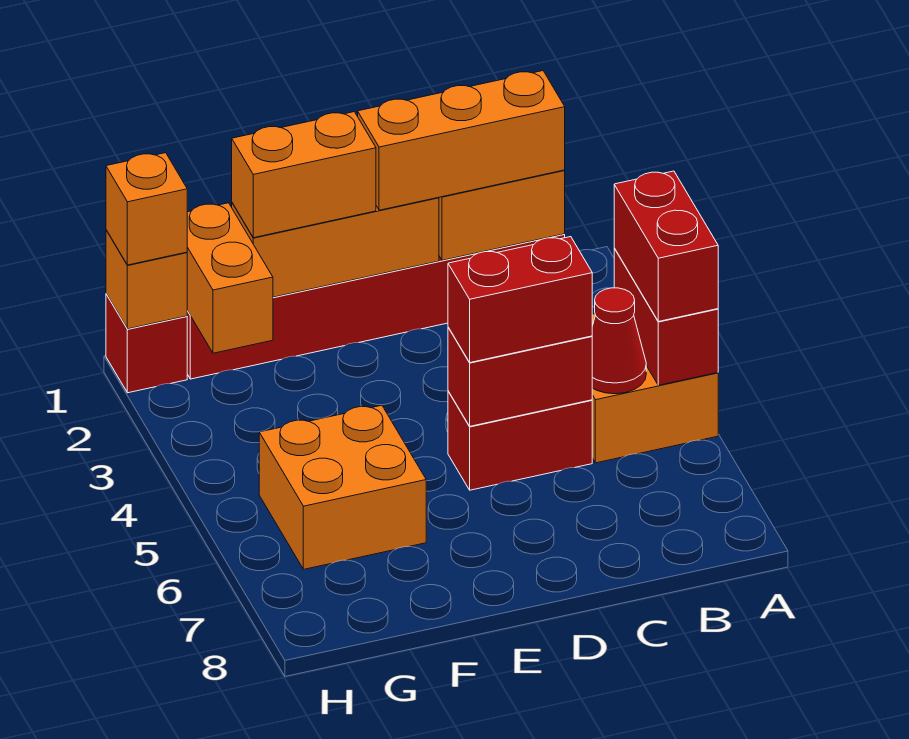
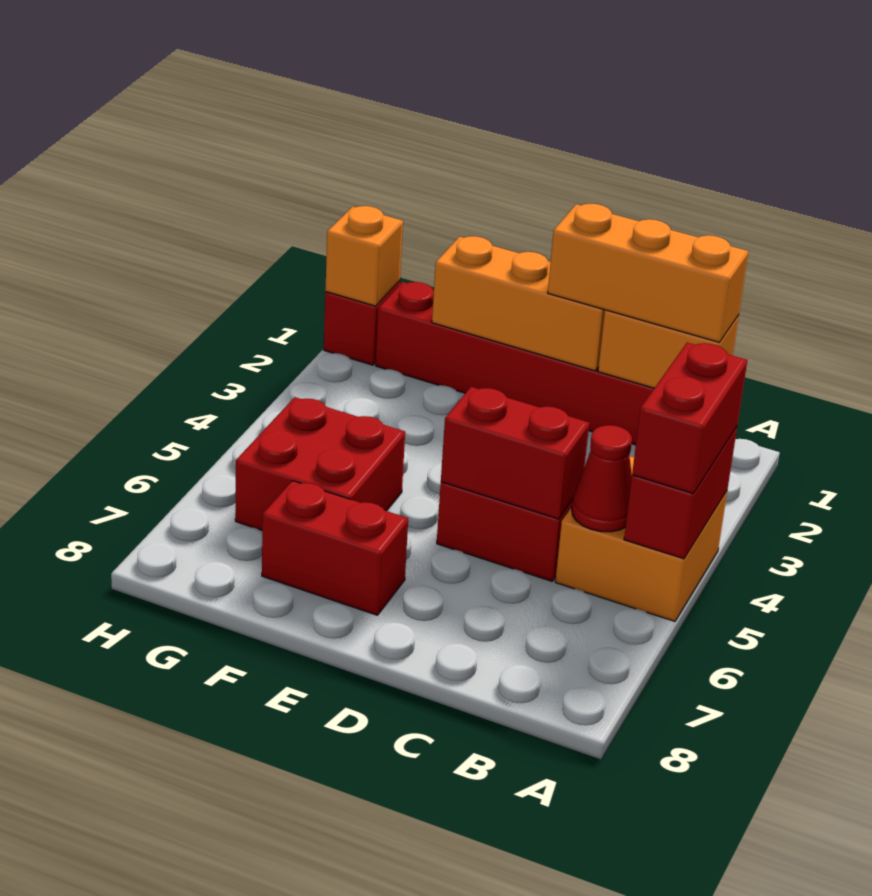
red 1x2 brick [448,237,592,362] -> red 1x2 brick moved to [262,481,408,615]
orange 1x2 brick [232,112,376,238] -> none
orange 2x2 brick [259,405,426,569] -> red 2x2 brick [235,397,405,530]
orange 1x2 brick [187,203,273,353] -> none
orange 1x1 brick [106,153,187,265] -> none

